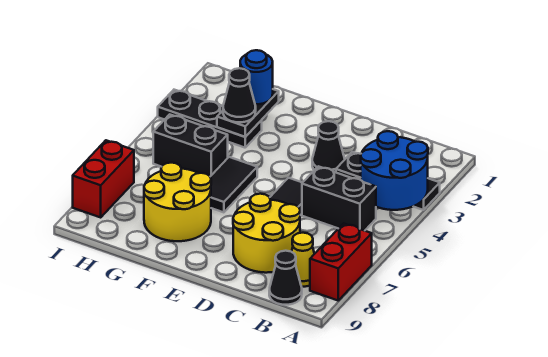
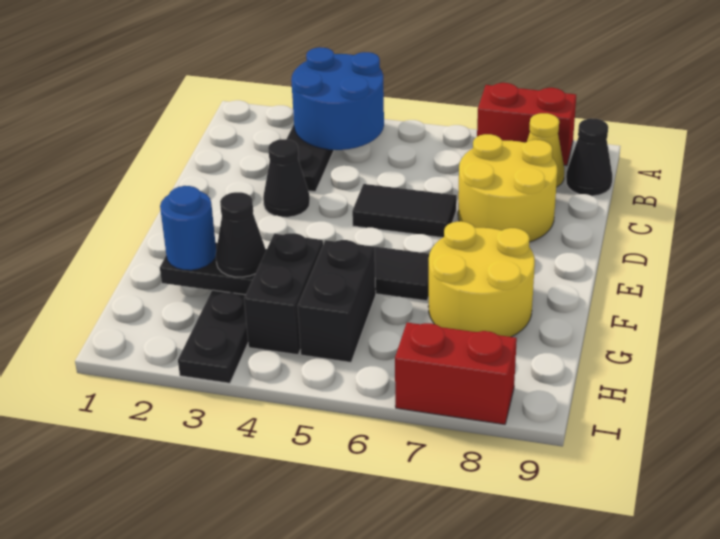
black 1x2 brick [302,166,376,231] -> black 1x2 brick moved to [244,233,323,355]

